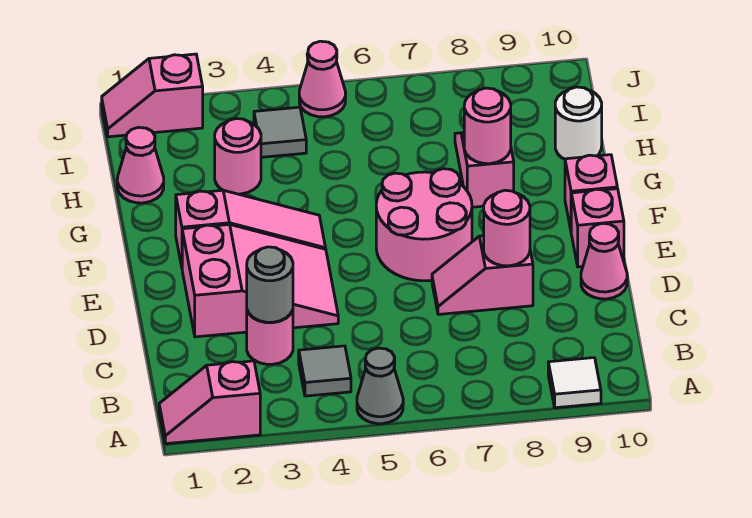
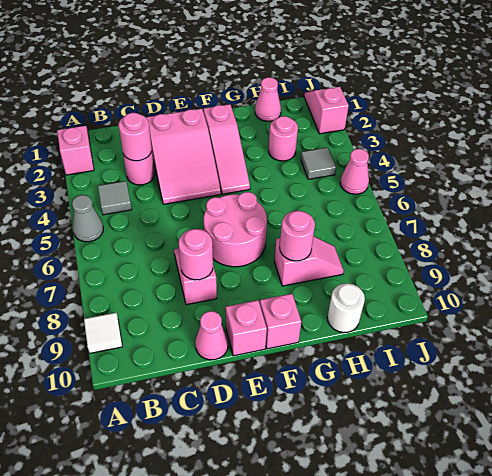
grey 1x1 round brick [247,247,293,322] -> pink 1x1 round brick [119,113,152,161]

